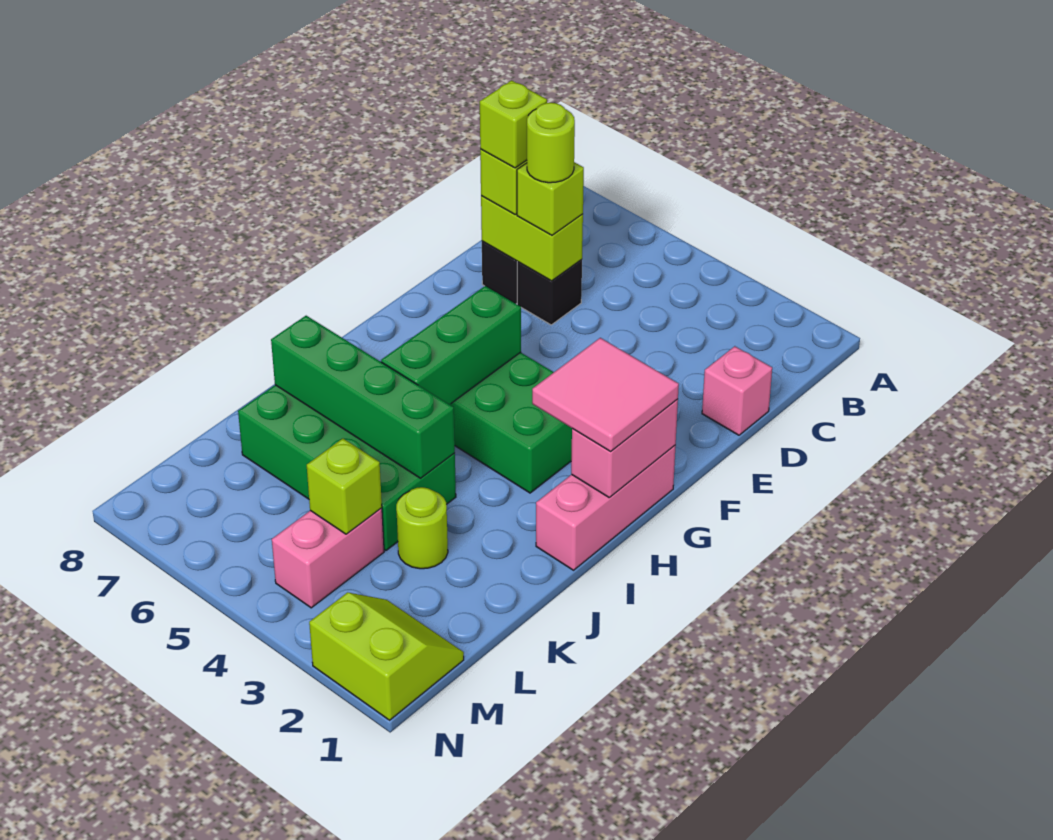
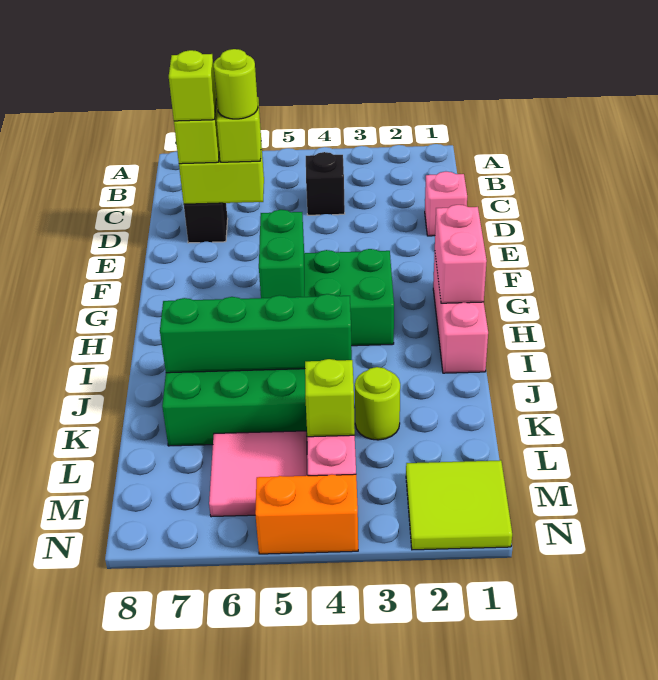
black 1x1 brick [517,259,582,325] -> black 1x1 brick moved to [306,152,345,215]
pink 2x2 tile [532,338,679,451] -> pink 2x2 tile moved to [209,431,307,517]
green 1x3 brick [381,286,521,405] -> green 1x2 brick [259,210,304,298]
lime 2x2 slope [309,592,464,720] -> lime 2x2 tile [406,460,512,550]
none -> orange 1x2 brick [255,474,358,554]

